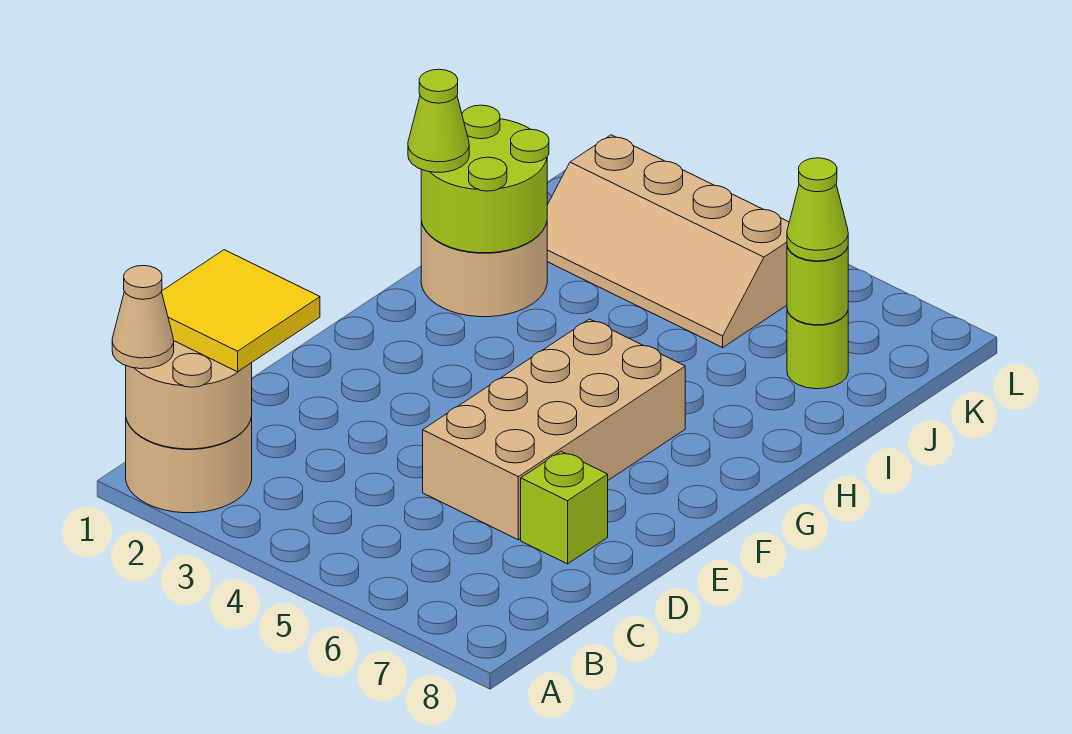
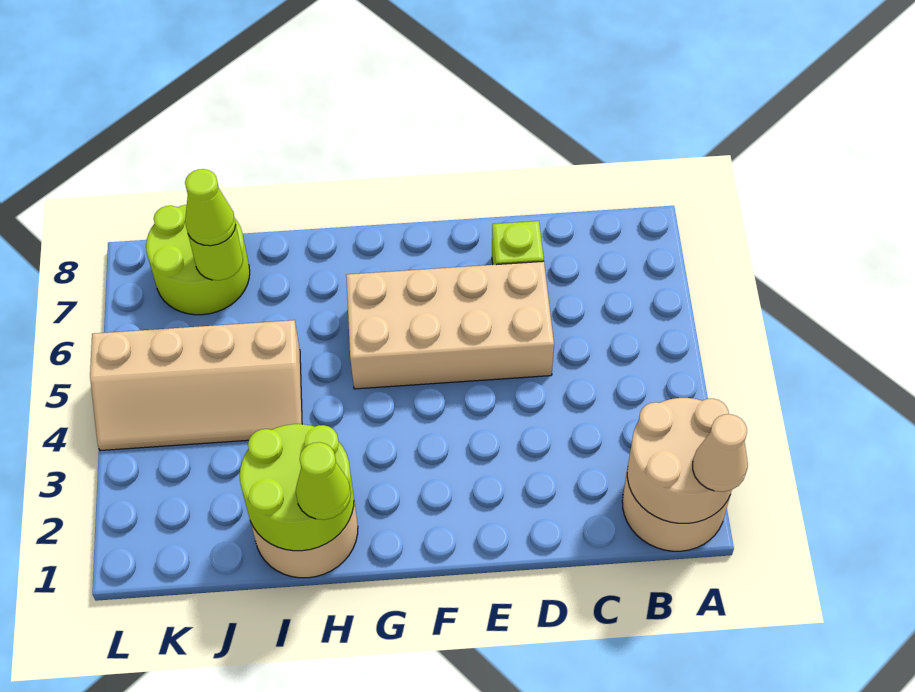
yellow 2x2 tile [161,250,320,372] -> none
tan 2x4 slope [547,135,789,348] -> tan 2x4 slope turned to [90,320,302,451]
lime 1x1 round brick [787,310,848,389] -> lime 2x2 round brick [146,205,250,315]

